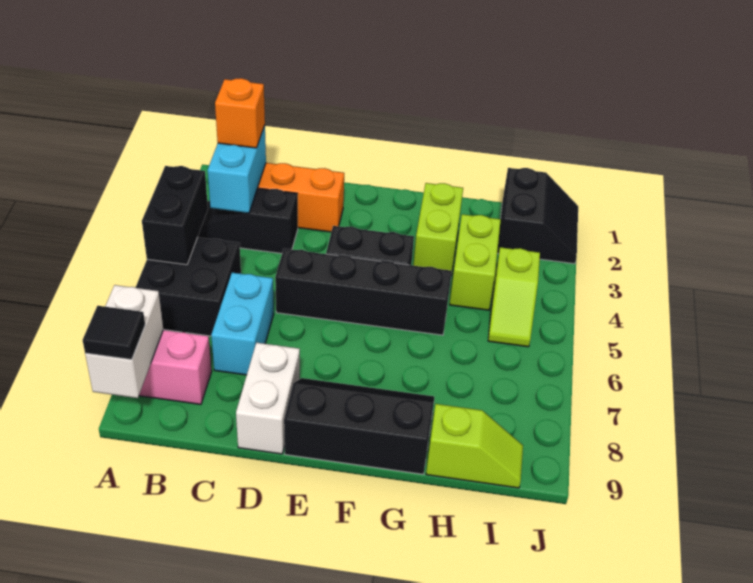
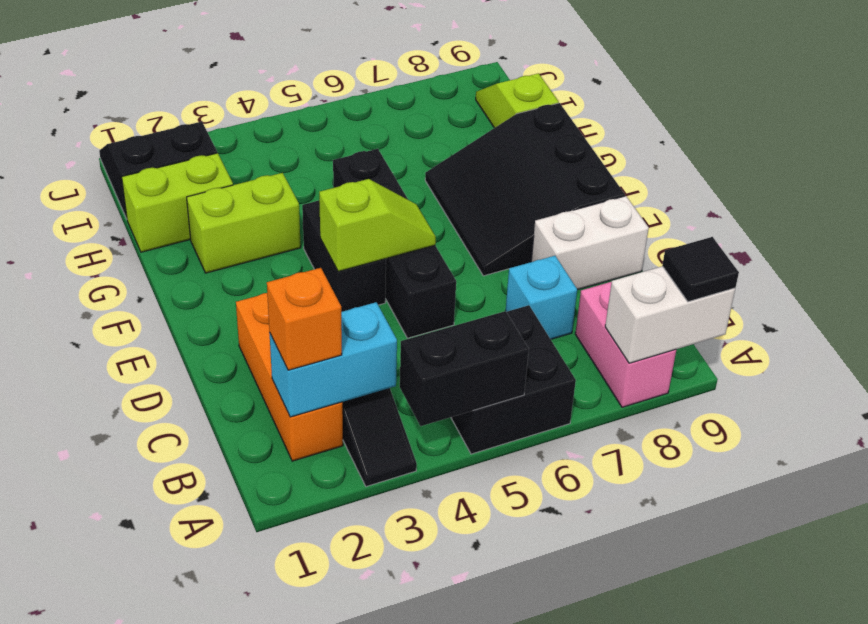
cyan 1x2 brick [211,273,274,375] -> cyan 1x1 brick [506,256,577,339]
black 2x3 slope [284,378,434,474] -> black 3x3 slope [425,103,625,276]
lime 1x2 brick [450,214,501,310] -> lime 1x2 brick moved to [122,153,233,252]
lime 1x2 slope [488,247,540,347] -> lime 1x2 slope moved to [319,179,436,271]

